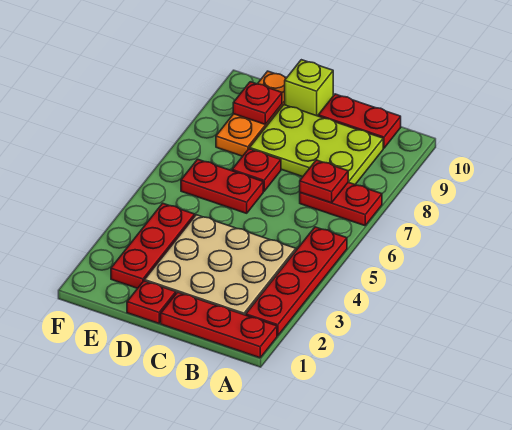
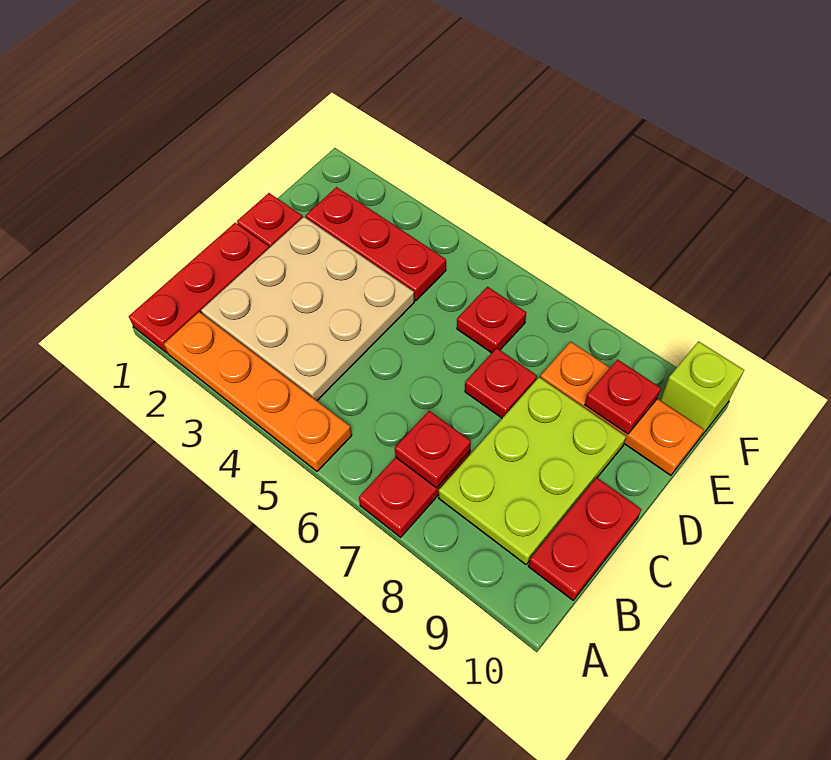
red 1x4 plate [246,227,347,336] -> orange 1x4 plate [164,312,352,471]
red 1x2 plate [181,159,263,213] -> red 1x1 plate [457,287,526,353]
lime 1x1 brick [285,60,333,116] -> lime 1x1 brick moved to [660,341,744,436]

